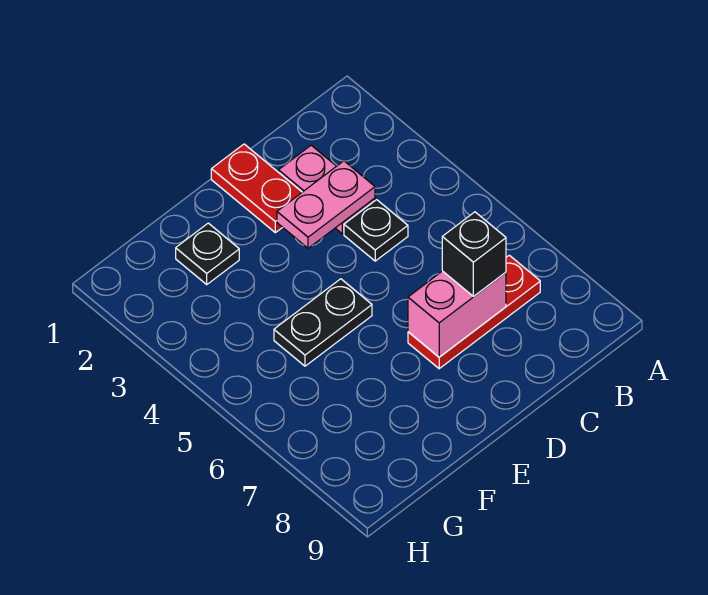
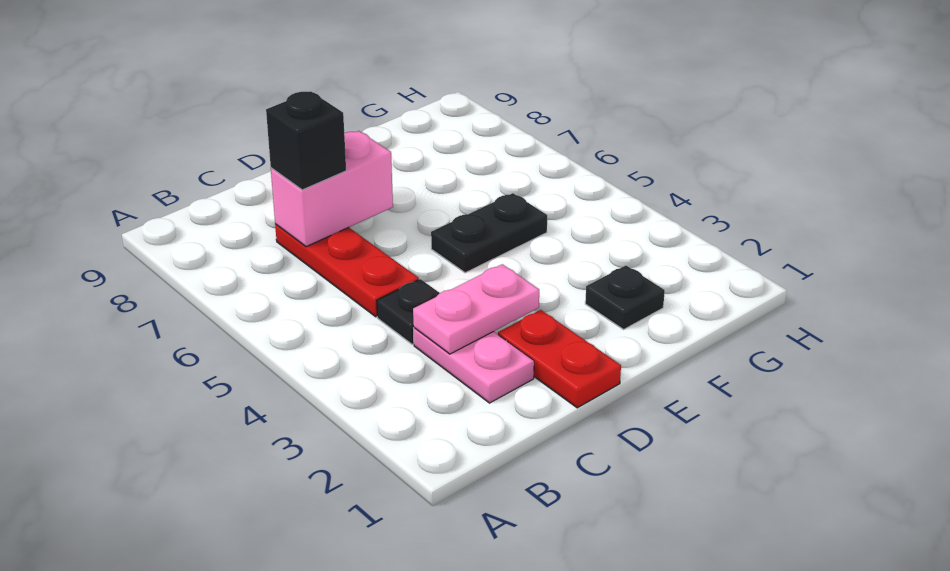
red 1x3 plate [408,255,540,369] -> red 1x3 plate turned to [275,224,419,317]

